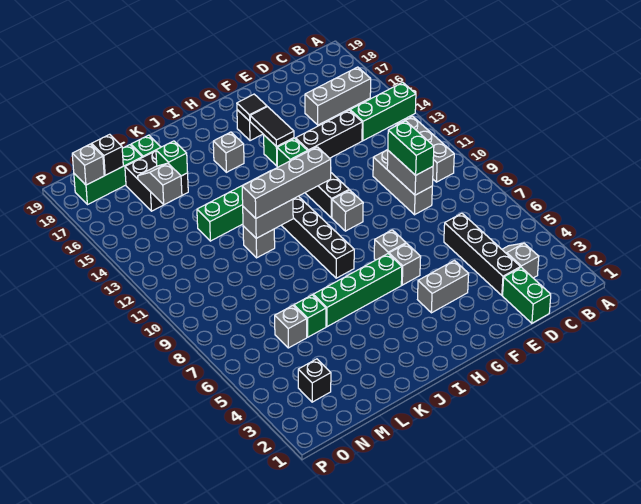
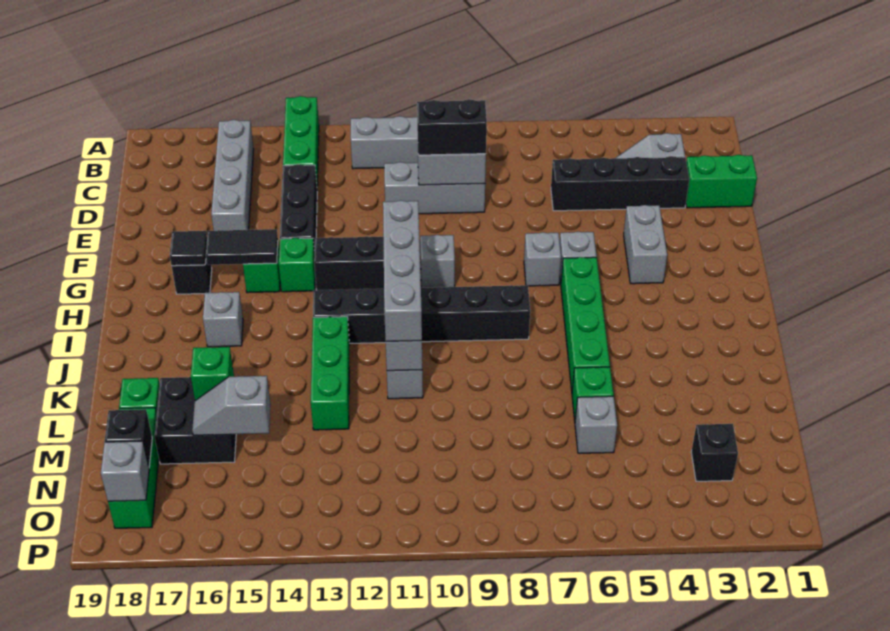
grey 1x3 brick [305,67,371,125] -> grey 1x4 brick [211,120,254,231]
green 1x2 brick [388,121,434,175] -> black 1x2 brick [417,99,487,155]

